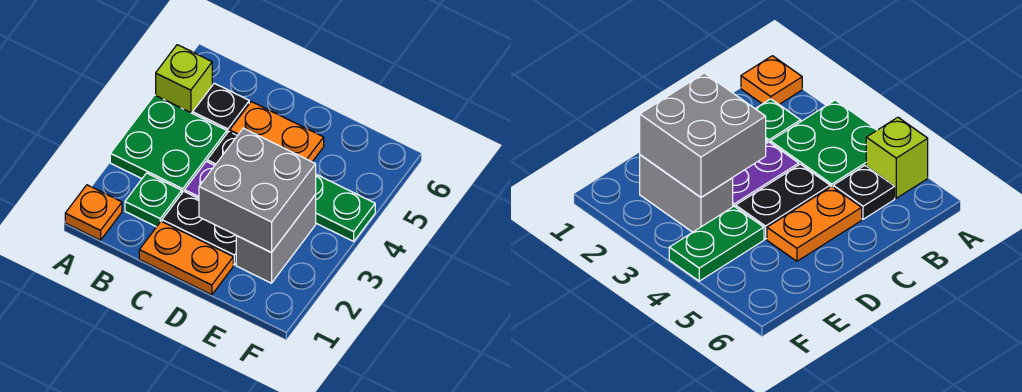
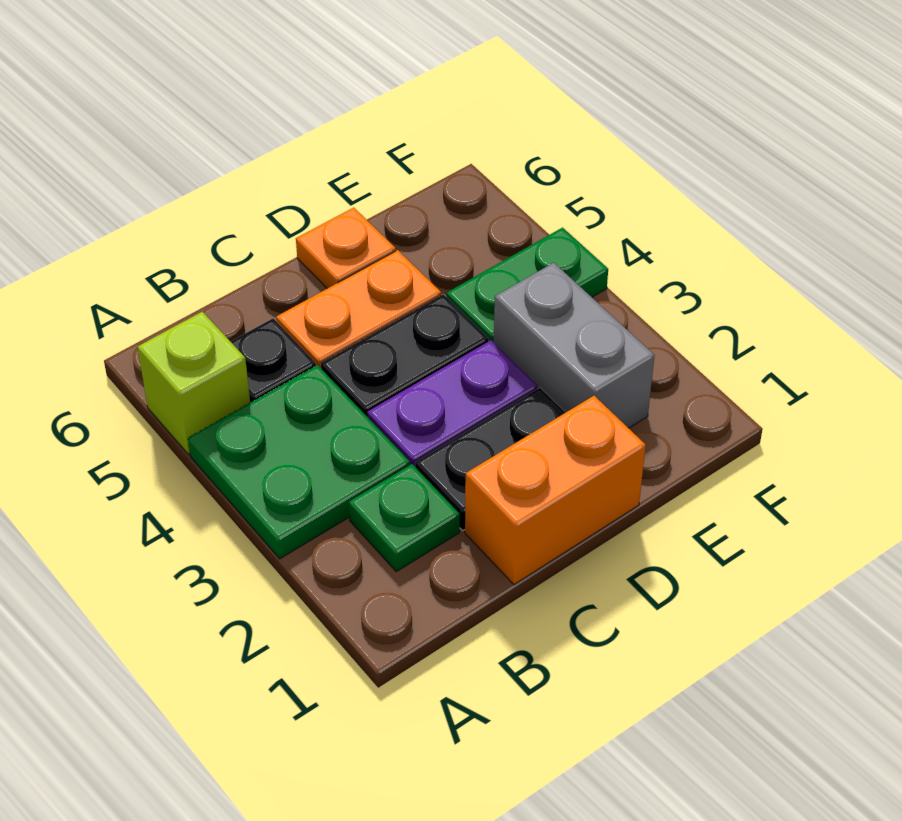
orange 1x1 plate [65,185,122,240] -> orange 1x1 plate moved to [296,208,396,289]
orange 1x2 plate [139,221,233,295] -> orange 1x2 brick [465,396,646,585]
grey 2x2 brick [199,128,316,253] -> none

